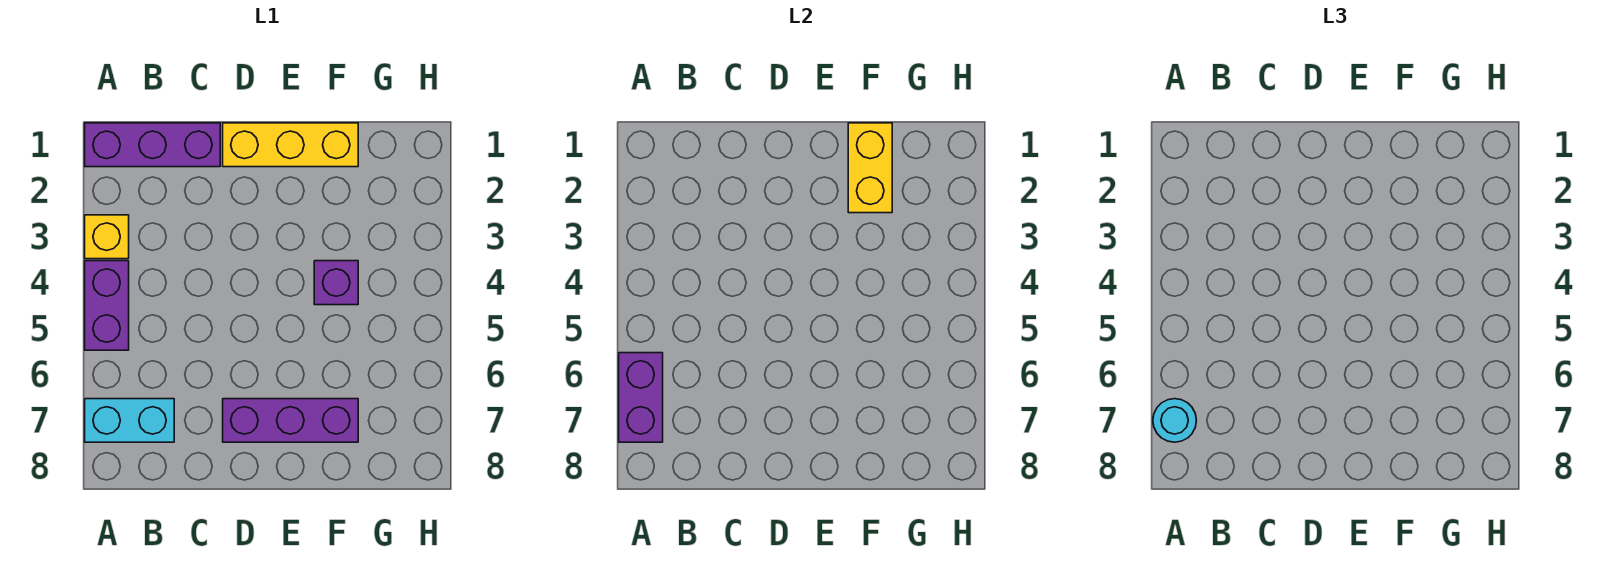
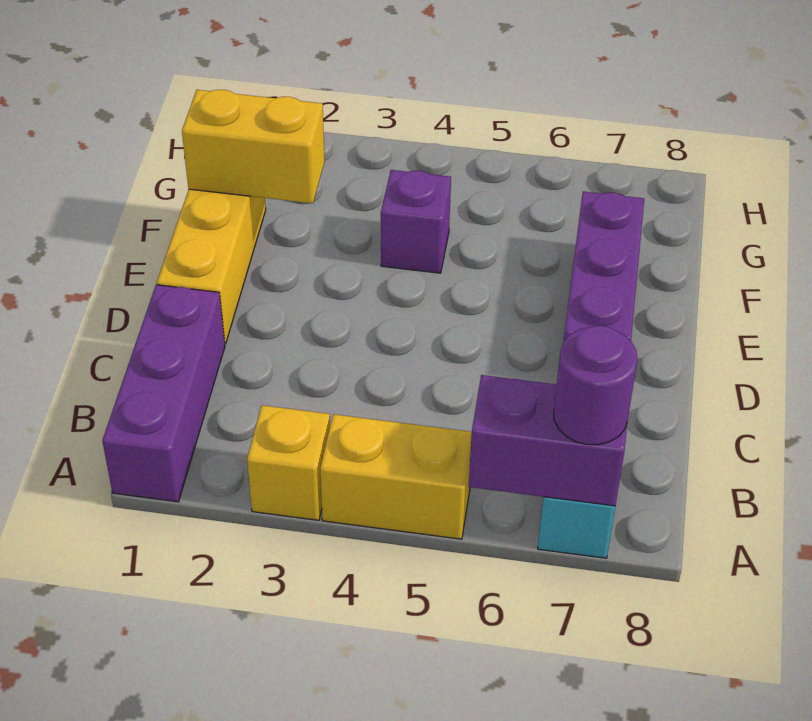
purple 1x2 brick [85,261,129,350] -> yellow 1x2 brick [320,414,472,539]
cyan 1x1 round brick [1153,399,1196,442] -> purple 1x1 round brick [554,326,637,445]

